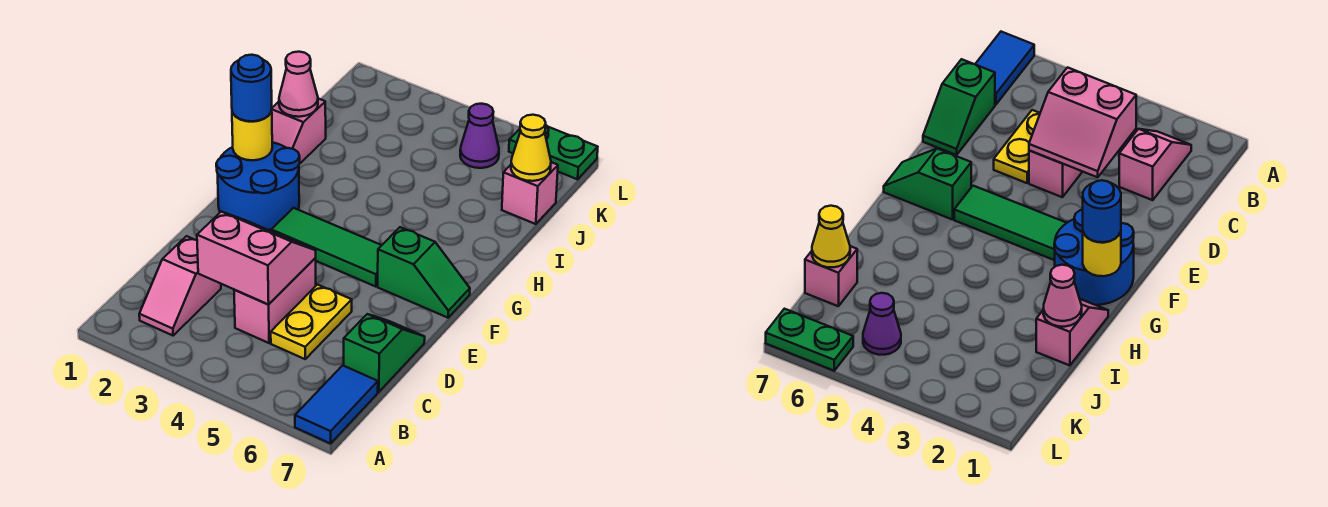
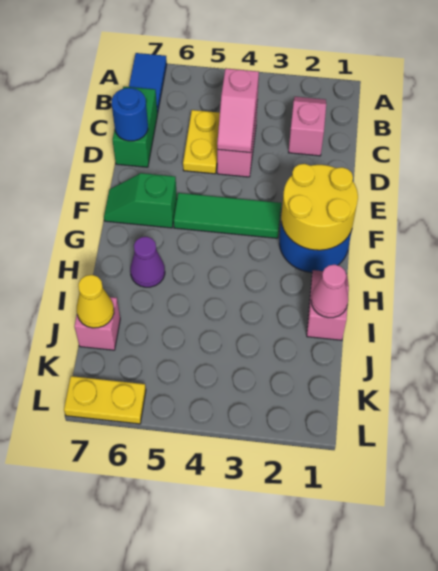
pink 2x2 slope [197,212,316,305] -> pink 1x2 slope [217,68,259,153]
green 1x2 slope [344,314,425,392] -> green 1x2 brick [113,87,157,167]
yellow 1x1 round brick [232,110,272,160] -> yellow 2x2 round brick [281,164,358,250]
blue 1x1 round brick [231,55,272,121] -> blue 1x1 round brick moved to [112,88,148,141]
purple 1x1 cone [460,104,499,168] -> purple 1x1 cone moved to [130,237,165,287]
green 1x2 plate [509,125,598,179] -> yellow 1x2 plate [64,376,146,424]

